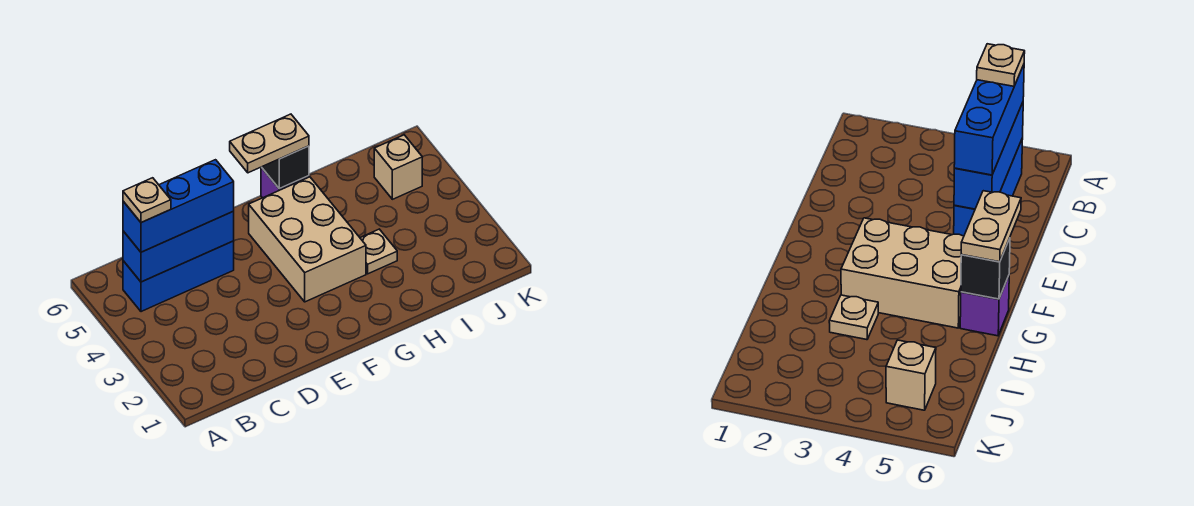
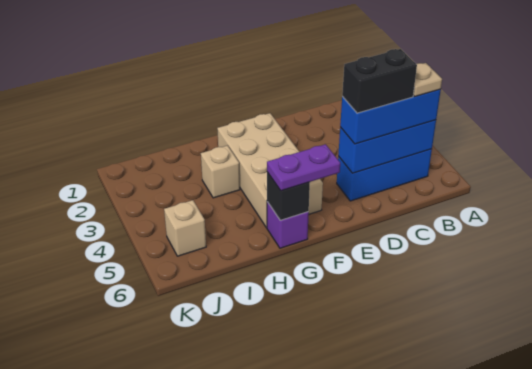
none -> black 1x2 brick [342,49,417,113]
tan 2x3 brick [249,177,366,302] -> tan 2x4 brick [217,113,323,228]
tan 1x2 plate [230,114,309,173] -> purple 1x2 plate [267,144,340,191]
tan 1x1 plate [360,229,397,274] -> tan 1x1 brick [201,146,240,198]

